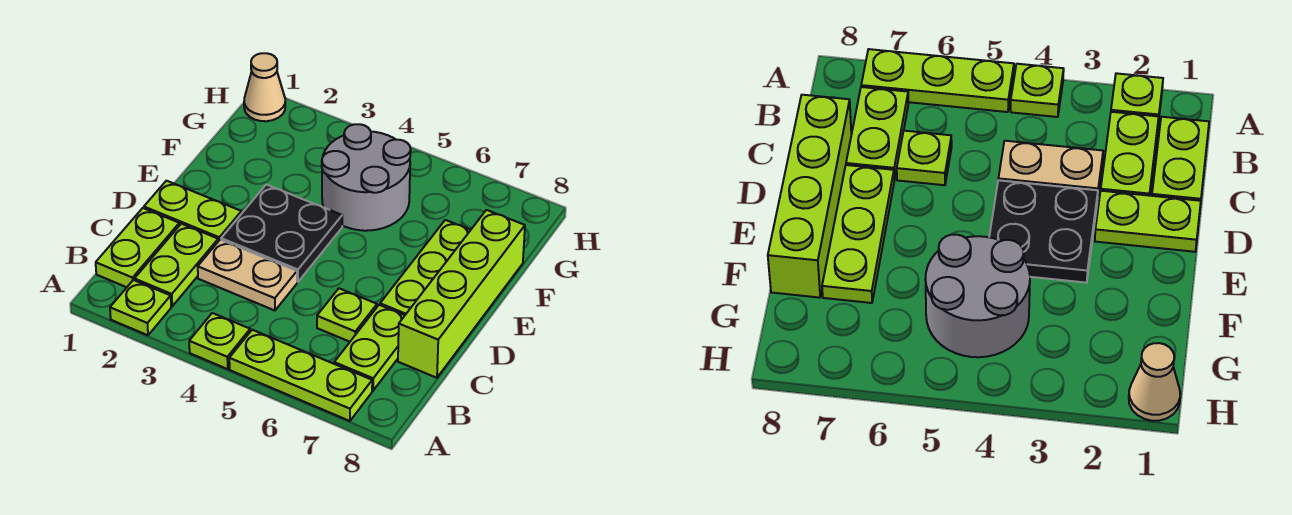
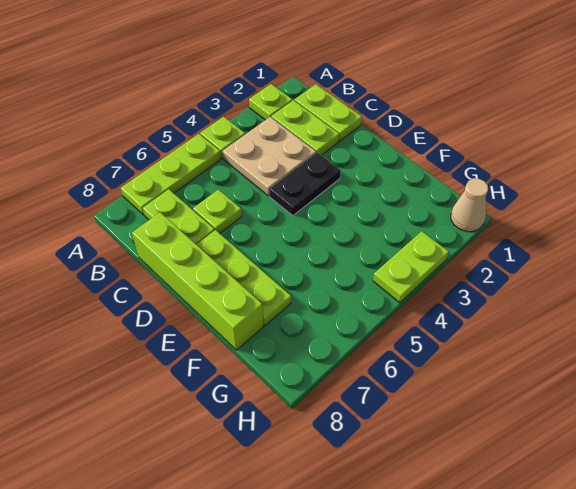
tan 1x2 plate [198,240,297,310] -> tan 2x2 plate [222,117,316,196]
lime 1x2 plate [144,181,242,241] -> lime 1x2 plate moved to [373,231,449,303]
black 2x2 plate [221,185,342,282] -> black 1x2 plate [269,152,341,216]
grey 2x2 round brick [322,124,411,231] -> none

